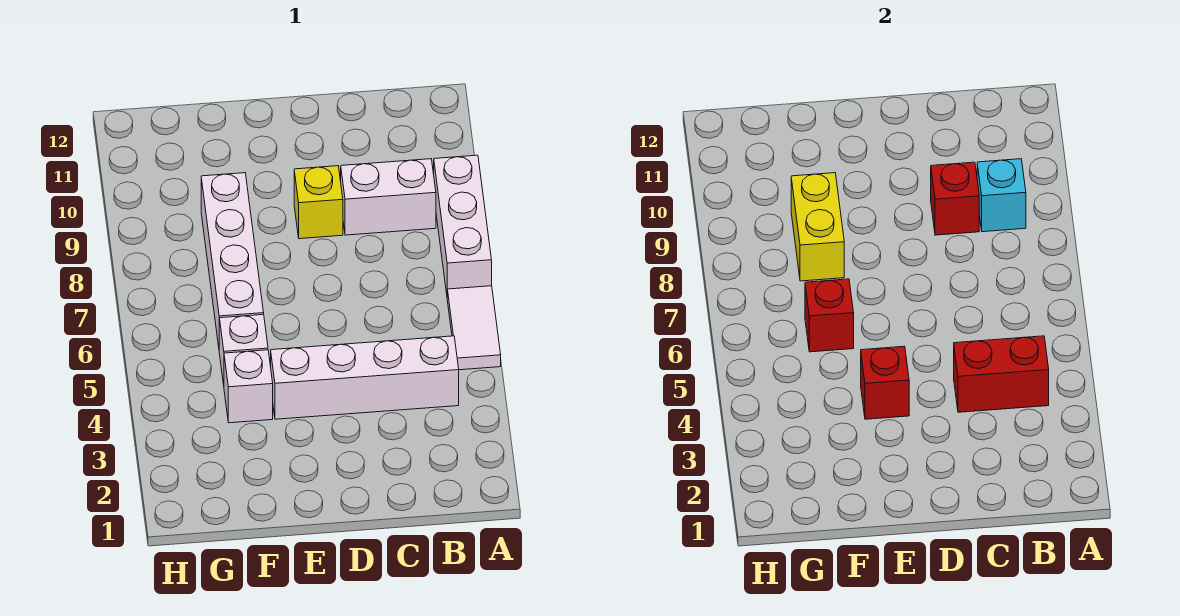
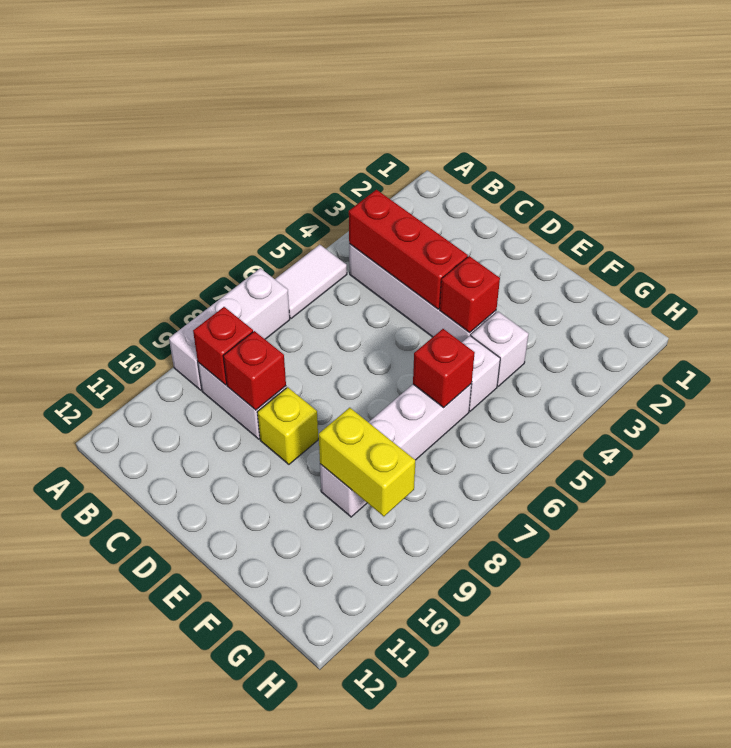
red 1x2 brick [954,336,1049,412] -> red 1x3 brick [349,190,468,309]
cyan 1x1 brick [977,159,1026,232] -> red 1x1 brick [193,307,253,385]
yellow 1x2 brick [791,173,844,281] -> yellow 1x2 brick turned to [319,408,415,516]

